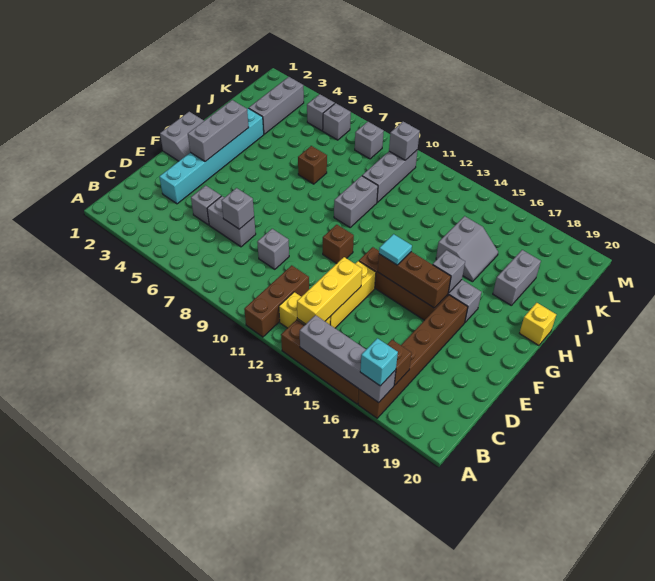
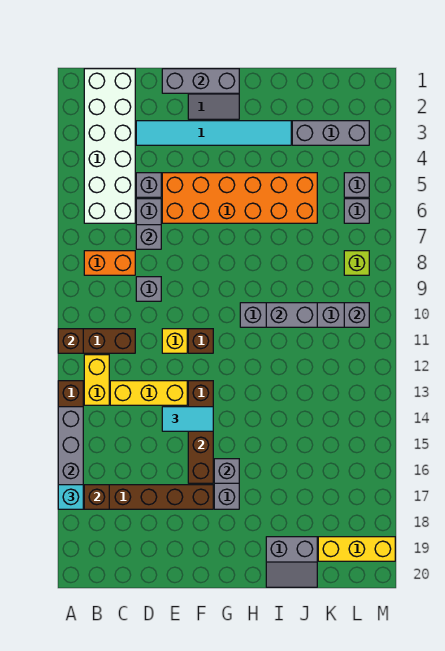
none -> white 2x6 brick [84,69,135,223]
none -> orange 1x2 brick [84,251,135,275]
yellow 1x3 brick [297,257,362,324] -> yellow 1x3 brick moved to [318,537,395,561]
cyan 1x6 brick [159,108,264,204] -> cyan 1x6 tile [136,121,291,145]
none -> orange 2x6 brick [162,173,317,223]
grey 1x3 brick [188,100,249,162] -> grey 1x3 brick moved to [162,69,239,93]
cyan 1x1 tile [379,234,412,265] -> cyan 1x2 tile [162,407,213,431]
yellow 1x1 brick [520,303,556,345] -> yellow 1x1 brick moved to [162,329,187,353]
brown 1x1 brick [298,146,327,184] -> brown 1x1 brick moved to [58,329,83,353]
grey 2x2 slope [436,216,498,282] -> grey 2x2 slope moved to [266,537,317,587]
grey 1x2 brick [493,250,541,305] -> grey 1x2 brick moved to [266,303,317,327]
grey 1x1 brick [355,122,384,159] -> lime 1x1 brick [344,251,369,275]

